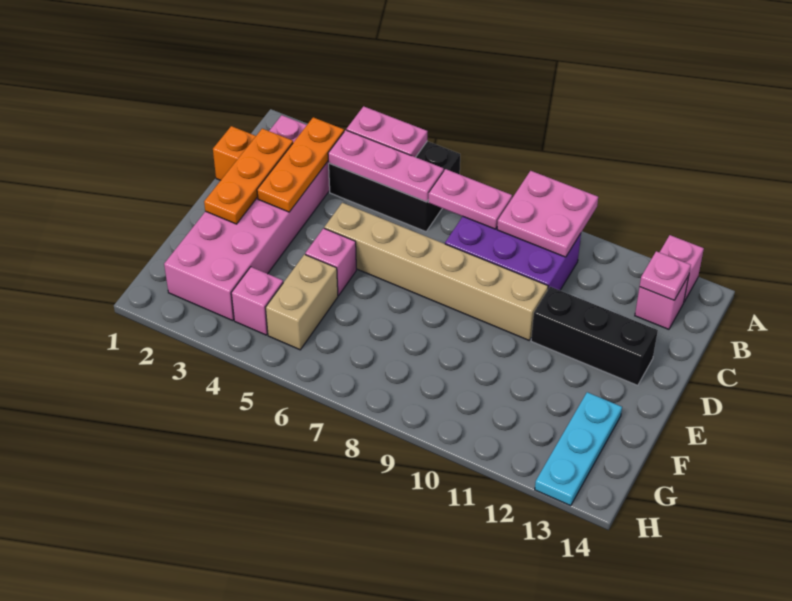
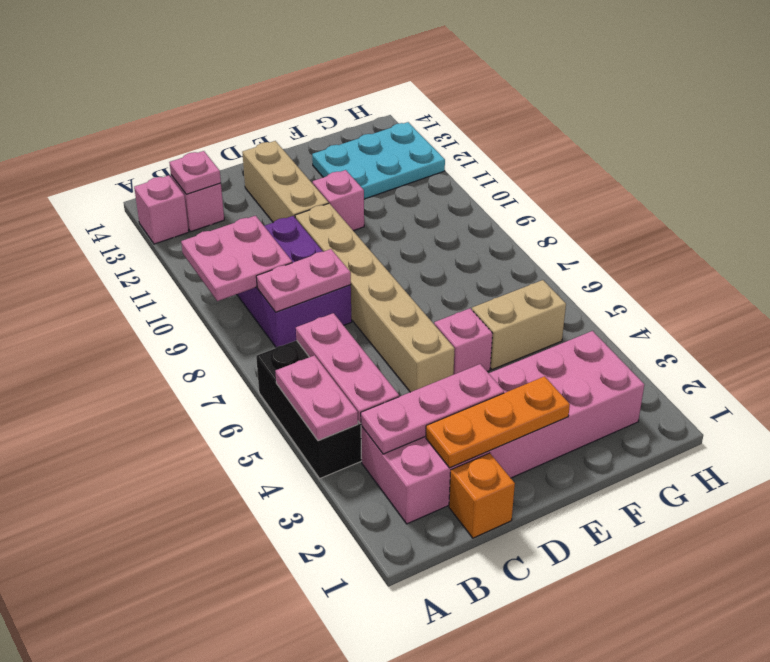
orange 1x3 plate [257,117,344,212] -> pink 1x3 plate [361,364,504,454]
pink 1x2 plate [429,169,512,229] -> pink 1x2 plate turned to [256,249,351,312]
black 1x3 brick [531,287,658,385] -> tan 1x3 brick [242,141,329,223]
cyan 1x3 plate [535,392,622,506] -> cyan 2x3 plate [312,122,445,199]
pink 1x1 brick [231,267,283,335] -> pink 1x1 brick moved to [313,170,364,231]

